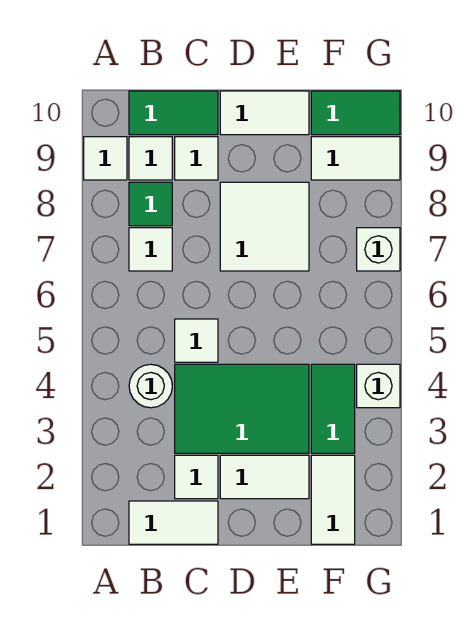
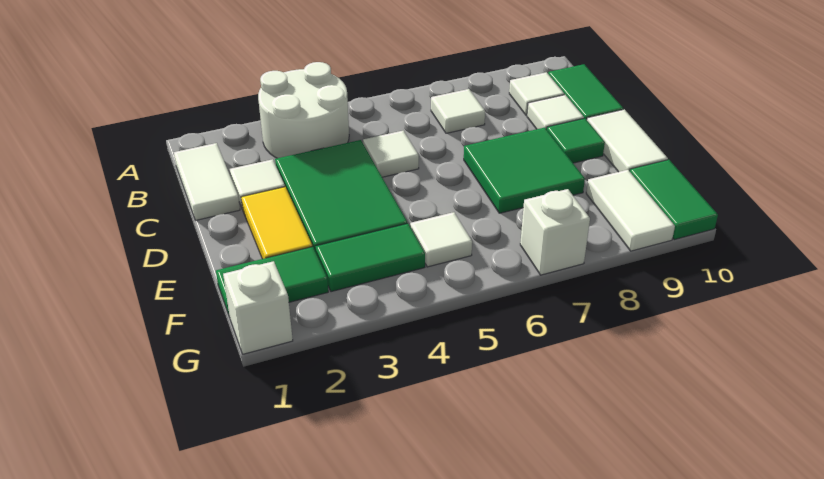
white 1x1 tile [84,137,127,180] -> white 1x1 tile moved to [410,212,472,267]
white 1x1 round brick [129,364,172,408] -> white 2x2 round brick [258,62,349,158]
green 1x1 tile [129,182,172,226] -> green 1x1 tile moved to [547,118,605,163]
white 1x2 tile [220,455,309,499] -> yellow 1x2 tile [241,187,312,259]
white 2x2 tile [220,182,309,271] -> green 2x2 tile [464,128,585,213]
white 1x2 tile [311,455,355,544] -> green 1x2 tile [216,247,328,317]
white 1x1 brick [357,364,400,408] -> white 1x1 brick moved to [223,261,293,354]

